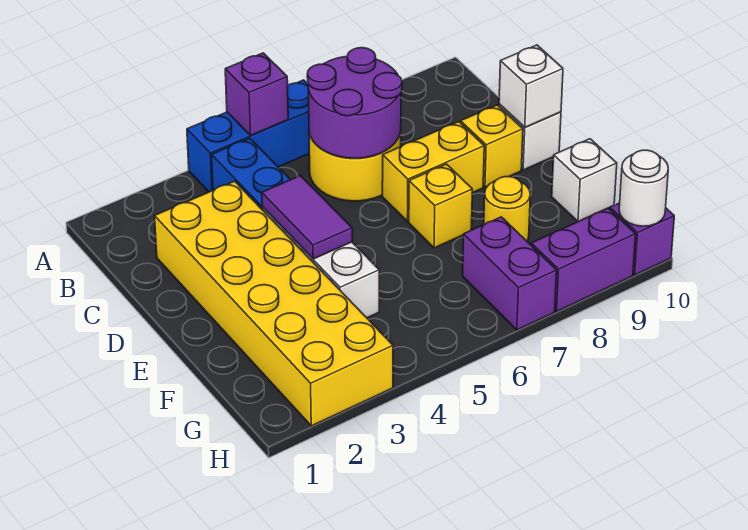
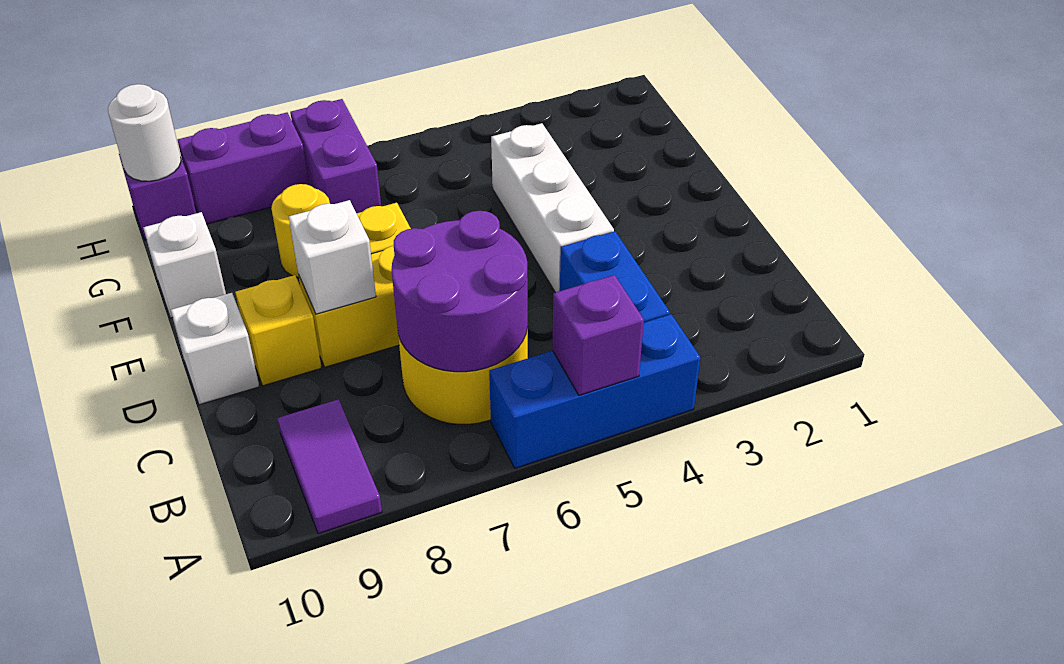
yellow 2x6 brick [155,181,393,426] -> none
purple 1x2 tile [262,176,352,259] -> purple 1x2 tile moved to [277,399,382,534]
white 1x1 brick [499,45,563,127] -> white 1x1 brick moved to [289,200,376,314]

